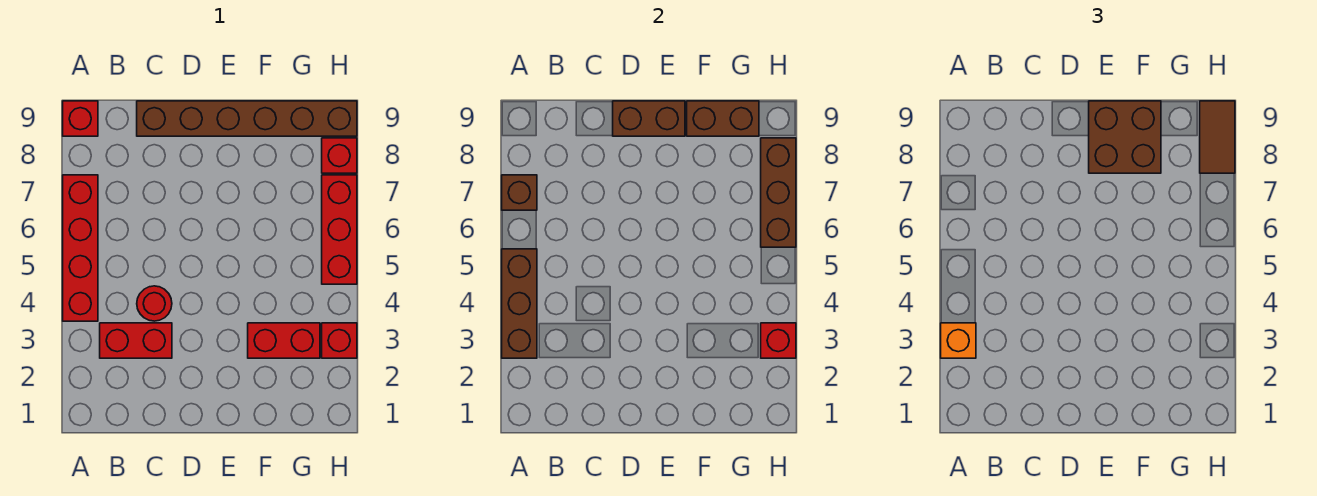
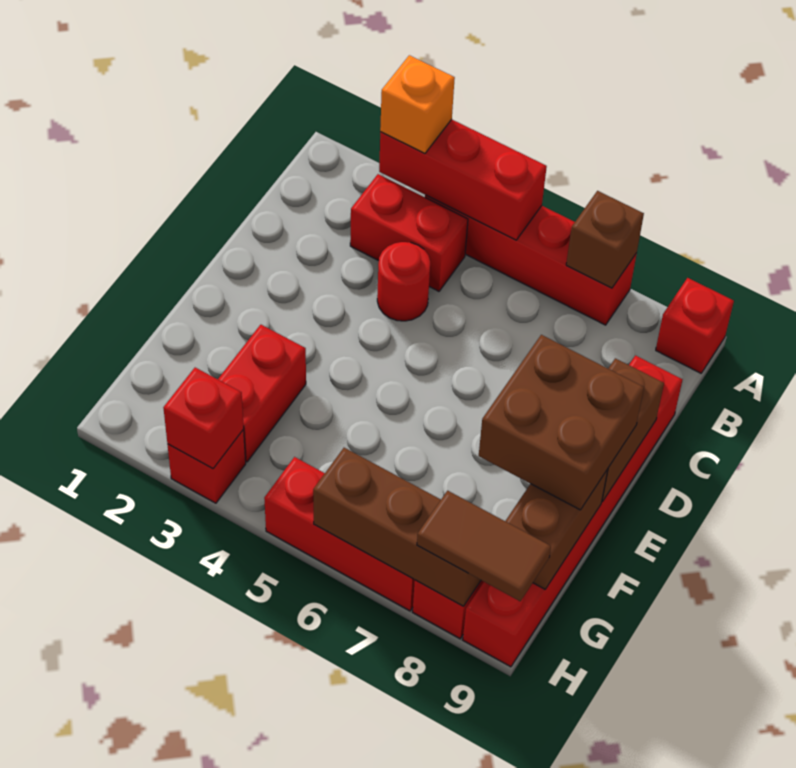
brown 1x3 brick [502,249,537,358] -> red 1x3 brick [379,119,547,240]
red 1x2 brick [100,323,172,358] -> red 1x2 brick turned to [350,174,468,291]
brown 1x6 brick [137,101,357,136] -> red 1x6 brick [463,356,683,667]

